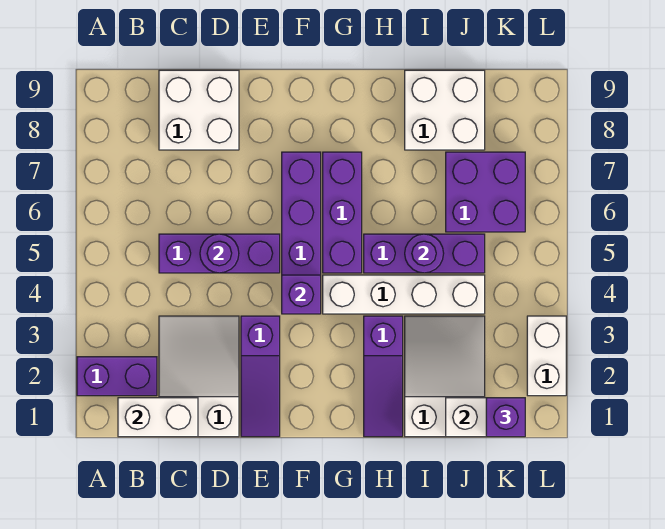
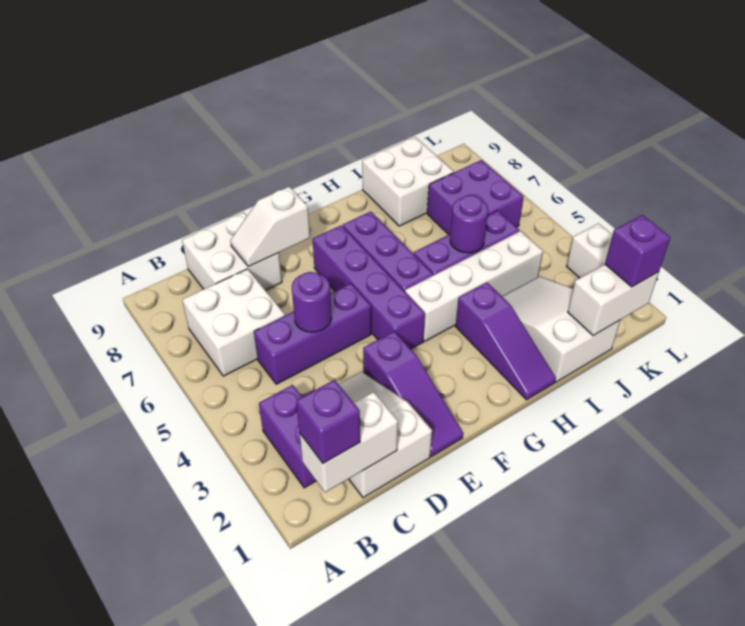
purple 1x2 brick [77,357,157,396] -> purple 1x2 brick turned to [259,385,316,488]
none -> white 2x2 brick [182,269,285,376]
none -> white 1x2 slope [230,187,310,267]
purple 1x1 brick [282,275,321,314] -> purple 1x1 brick moved to [296,380,360,463]

